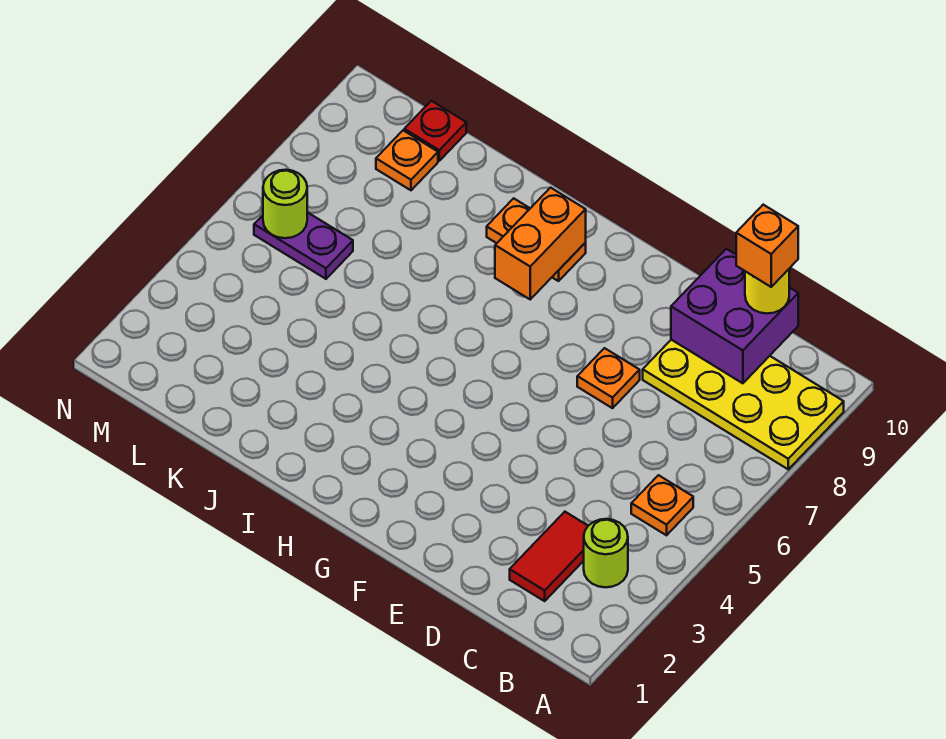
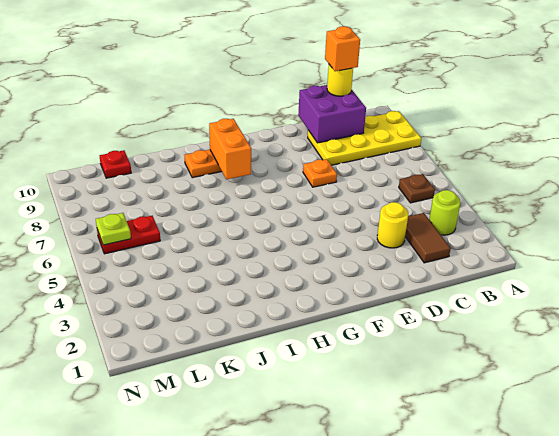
orange 1x1 plate [631,475,693,535] -> brown 1x1 plate [399,174,435,203]
red 1x2 tile [510,512,588,601] -> brown 1x2 tile [405,213,451,263]
none -> yellow 1x1 round brick [377,202,408,248]
purple 1x2 plate [254,212,353,279] -> red 1x2 plate [97,216,160,254]
orange 1x1 plate [376,130,438,190] -> none
lime 1x1 round brick [263,170,307,238] -> lime 1x1 plate [96,213,131,245]

